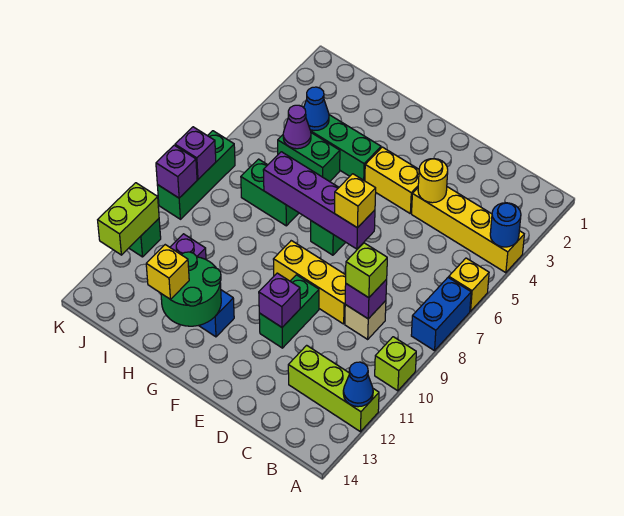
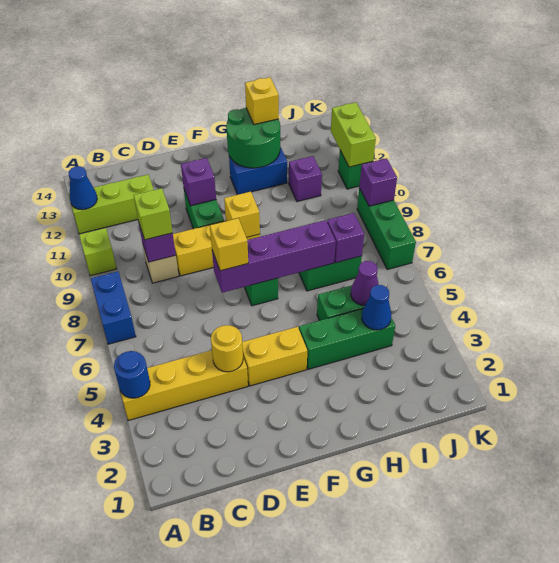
yellow 1x1 brick [449,258,489,311] -> yellow 1x1 brick moved to [224,192,260,237]
purple 1x1 brick [175,127,216,179] -> purple 1x1 brick moved to [327,213,364,263]

